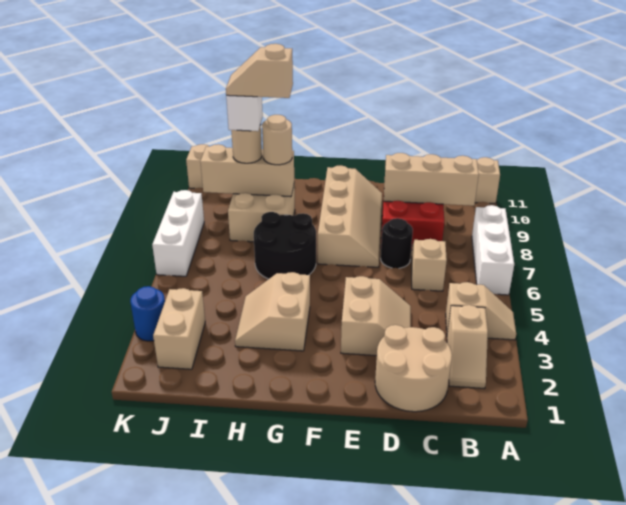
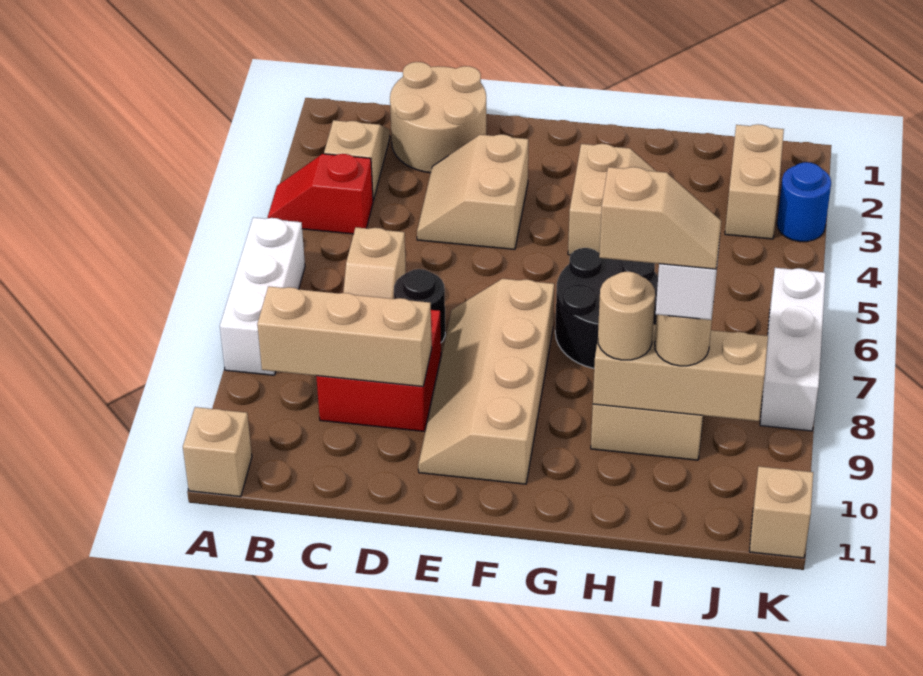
tan 1x2 slope [446,282,516,340] -> red 1x2 slope [268,154,373,234]

